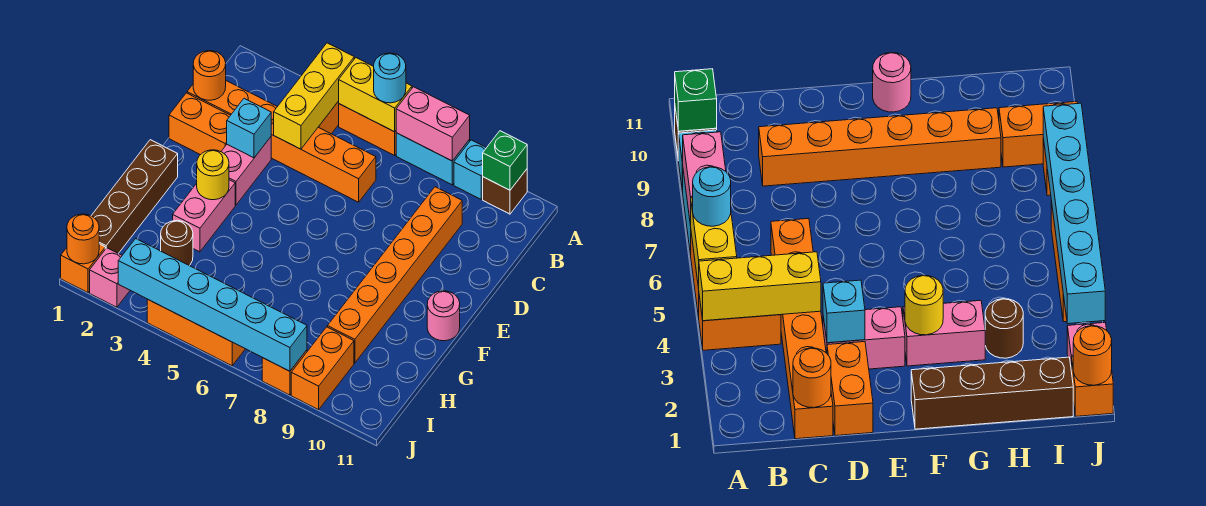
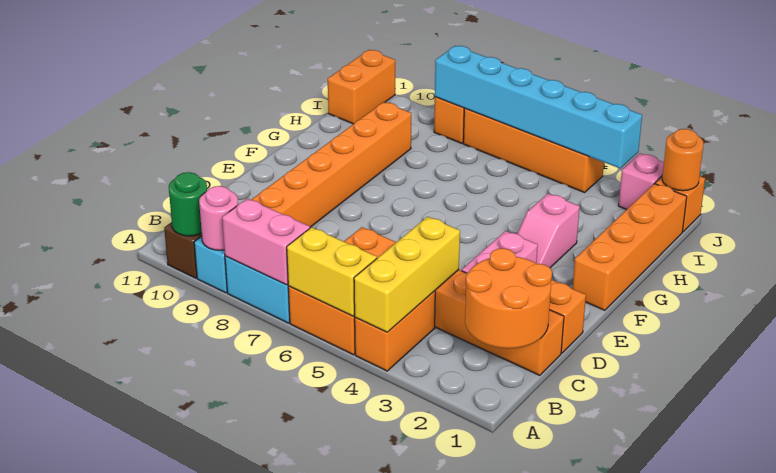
cyan 1x1 round brick [374,53,406,103] -> none
green 1x1 brick [483,131,527,190] -> green 1x1 round brick [169,172,207,236]
orange 1x1 round brick [193,51,226,100] -> orange 2x2 round brick [465,248,552,349]
cyan 1x1 brick [227,98,271,158] -> none
brown 1x4 brick [91,140,178,253] -> orange 1x4 brick [572,184,687,310]
pink 1x2 brick [173,180,235,252] -> pink 1x2 slope [517,193,580,268]
yellow 1x1 round brick [197,150,229,200] -> none
pink 1x1 round brick [427,291,460,341] -> pink 1x1 round brick moved to [199,186,238,250]
brown 1x1 round brick [161,221,193,265] -> none
orange 1x2 brick [291,327,354,410] -> orange 1x2 brick moved to [328,50,395,124]
orange 1x3 brick [147,299,245,366] -> orange 1x4 brick [463,109,604,193]

